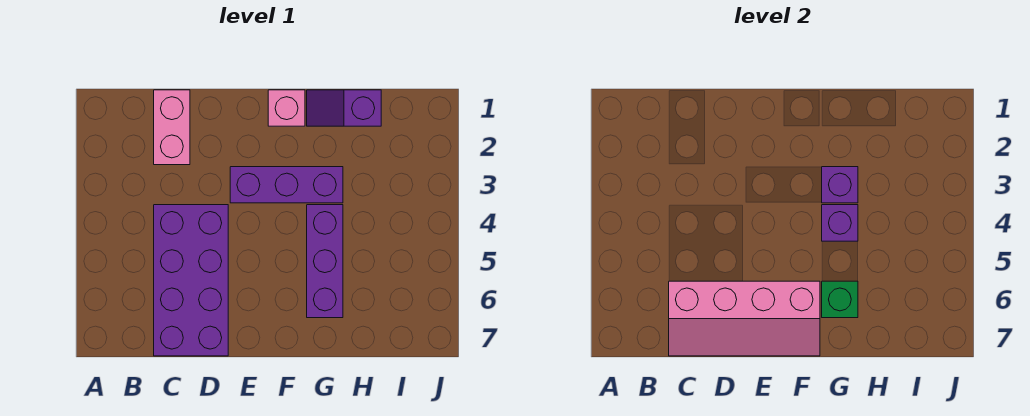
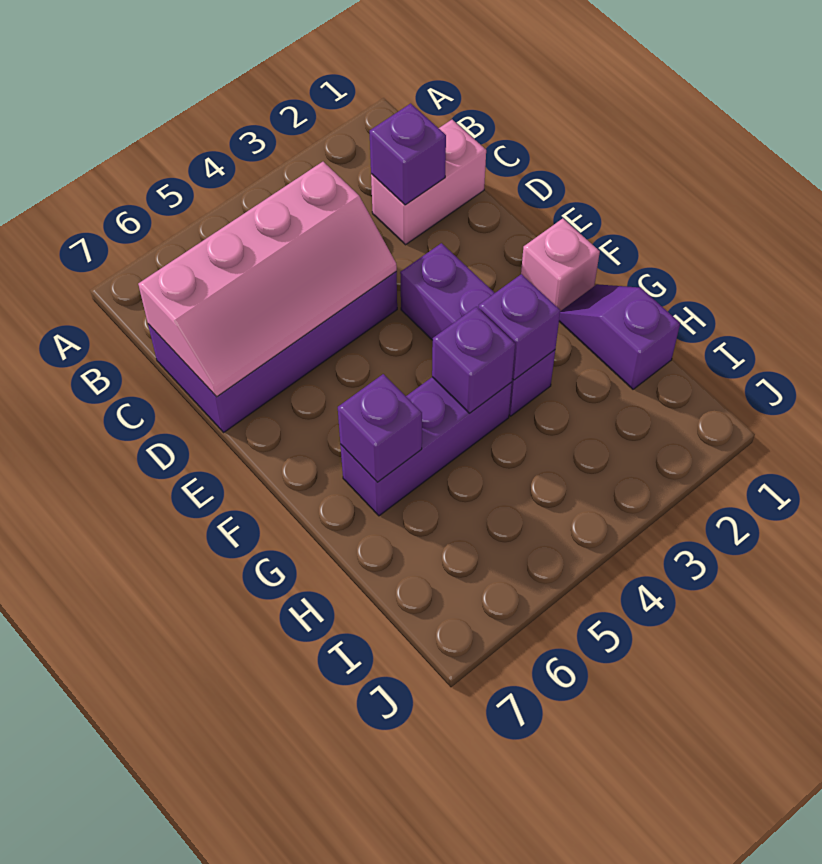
none -> purple 1x1 brick [370,103,446,205]
pink 2x4 slope [669,281,820,356] -> pink 2x4 slope turned to [138,162,397,397]
green 1x1 brick [822,281,858,318] -> purple 1x1 brick [338,374,422,482]

